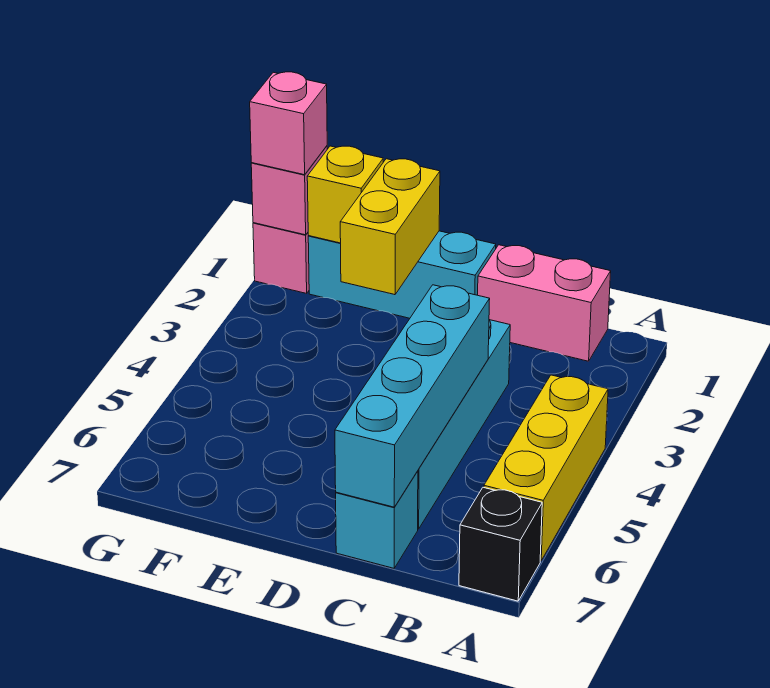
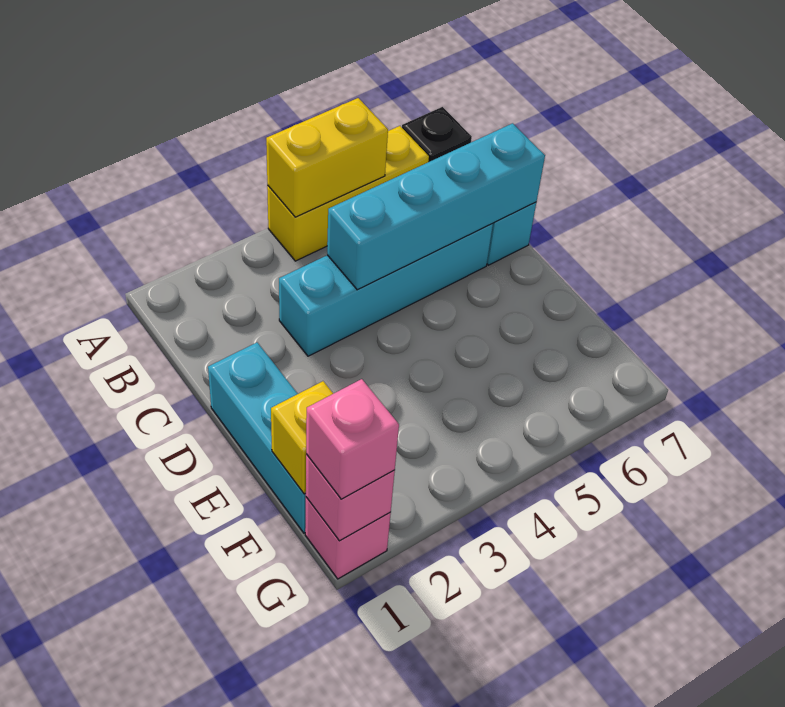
pink 1x2 brick [478,245,611,361] -> none
yellow 1x2 brick [340,159,440,295] -> yellow 1x2 brick moved to [266,98,388,217]

